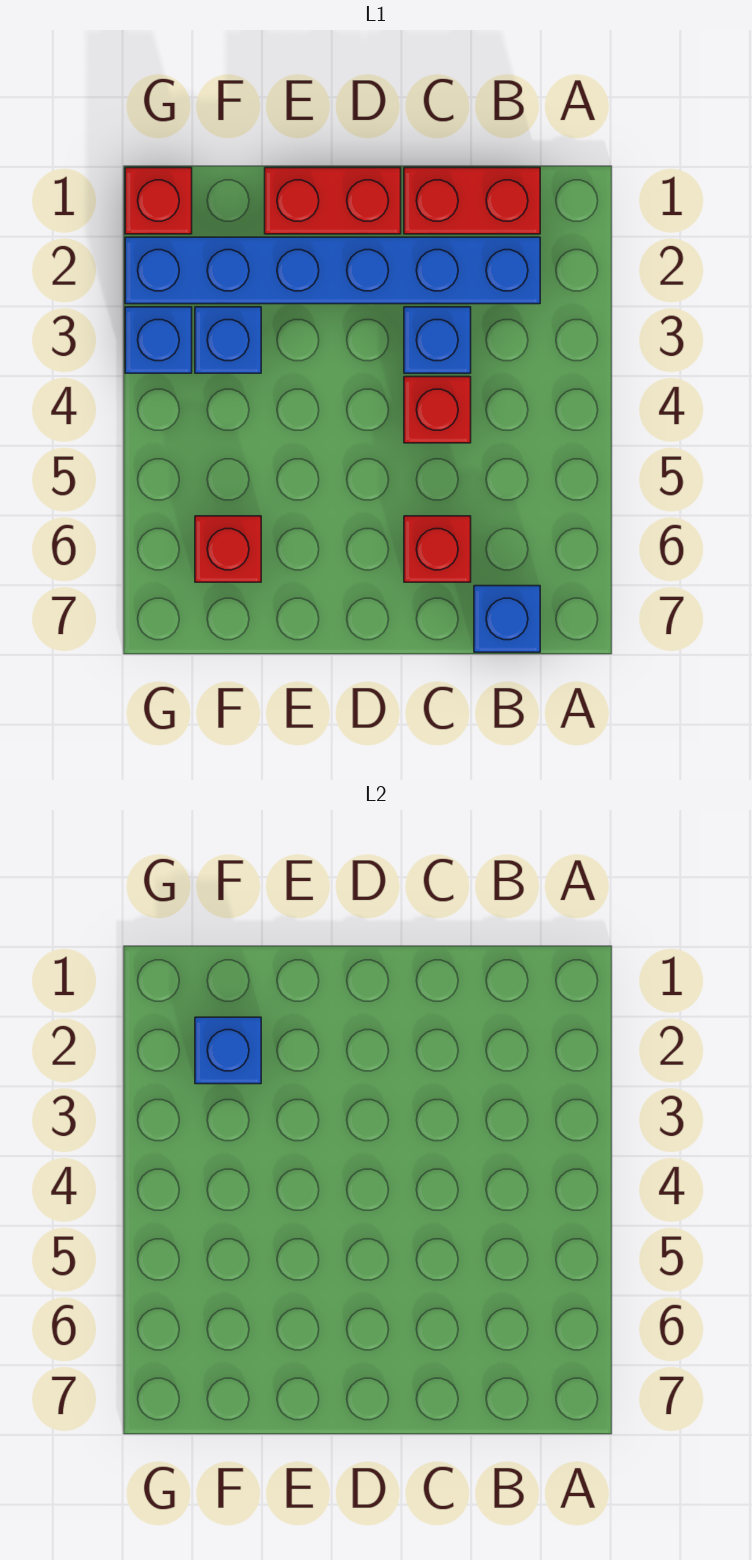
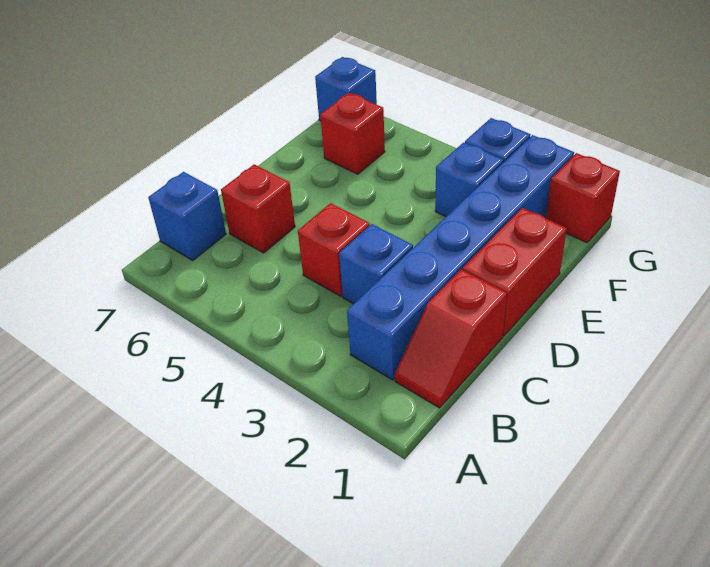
red 1x2 brick [404,168,540,234] -> red 1x2 slope [395,269,507,408]
blue 1x1 brick [195,1017,261,1084] -> blue 1x1 brick moved to [315,57,377,121]

